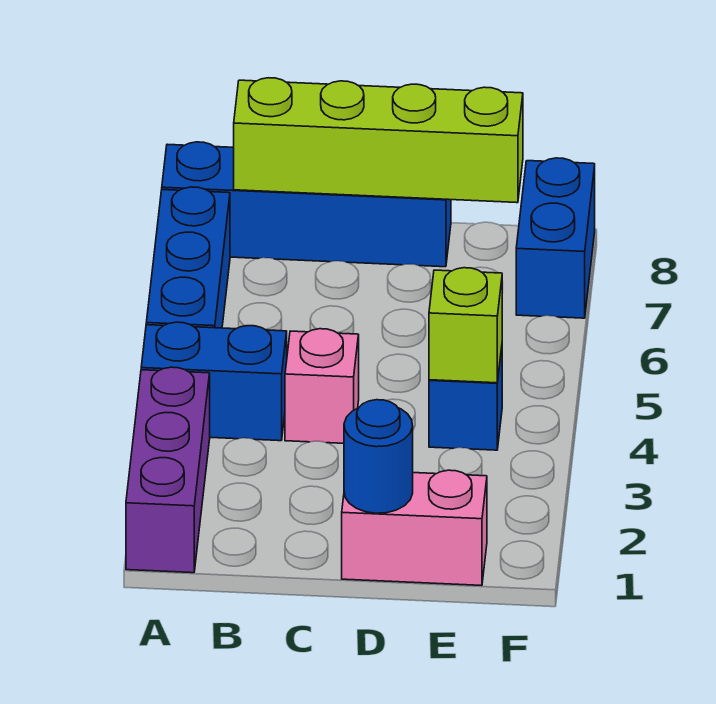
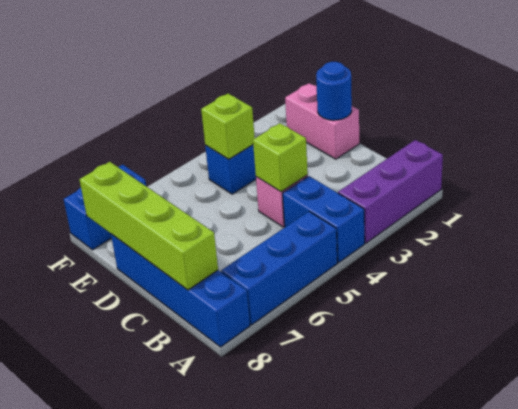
none -> lime 1x1 brick [253,123,308,192]

